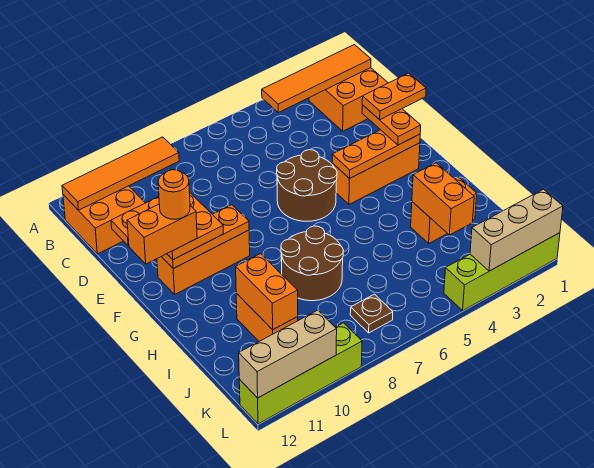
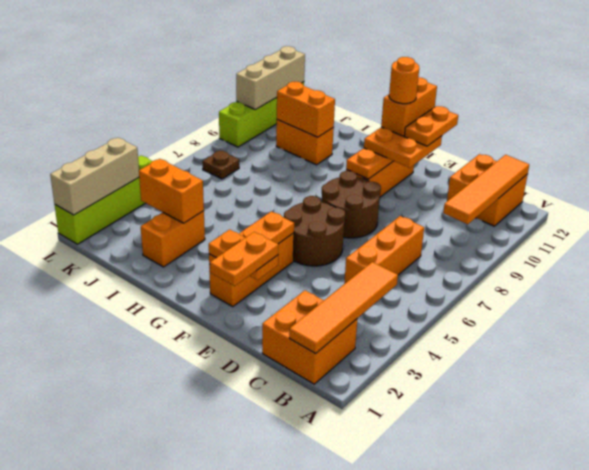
none -> orange 1x3 brick [344,216,424,284]
brown 2x2 round brick [281,226,343,301] -> brown 2x2 round brick moved to [322,171,381,238]

